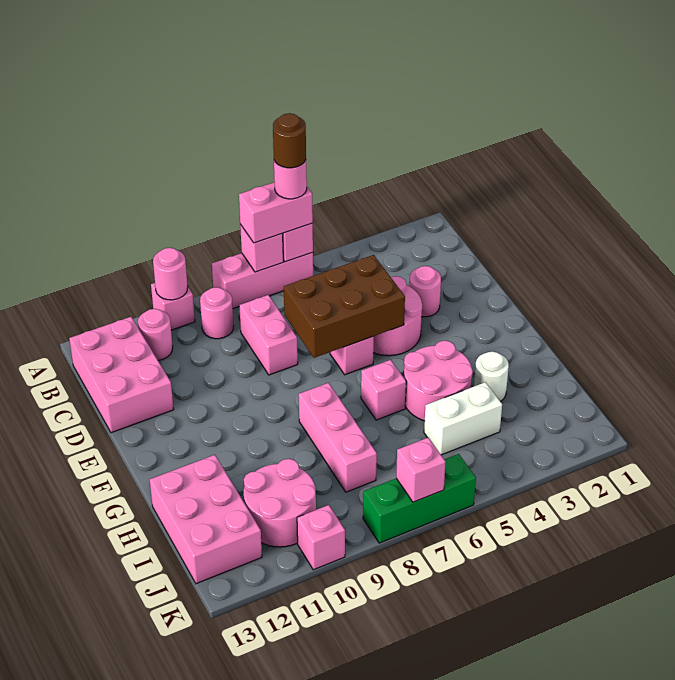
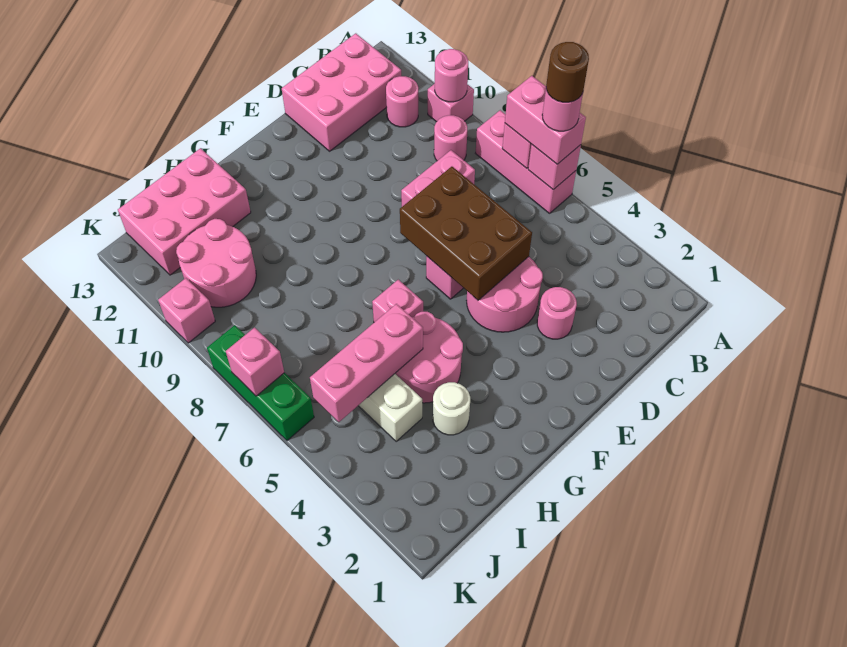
pink 1x3 brick [299,383,377,492] -> pink 1x3 brick moved to [310,304,423,422]

